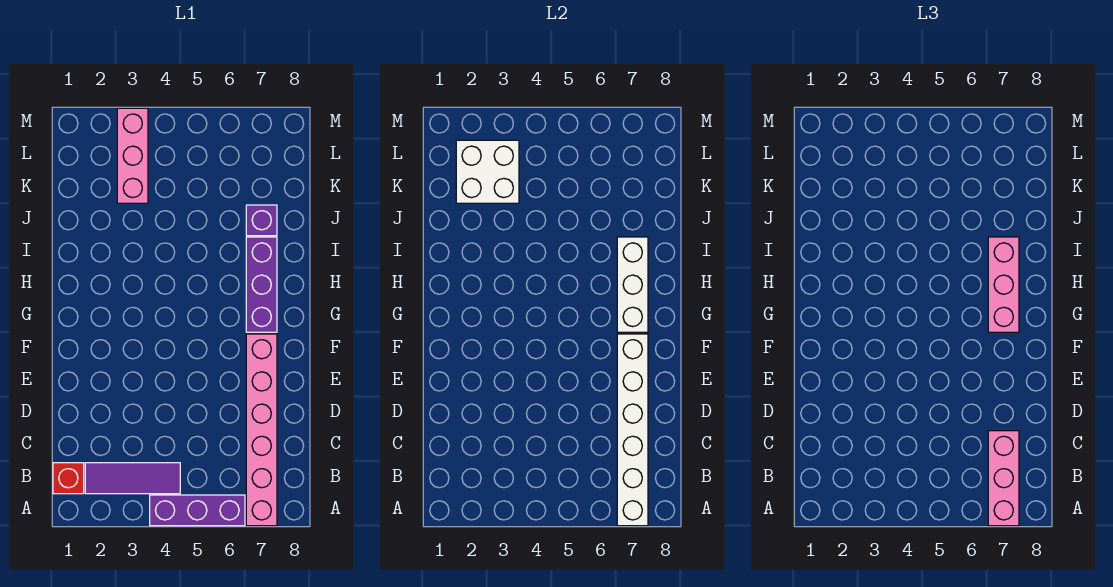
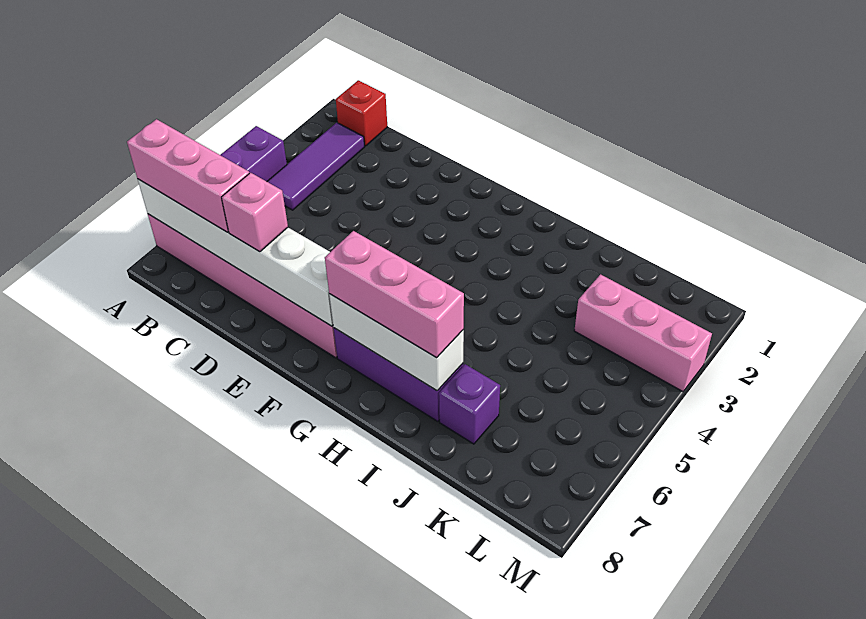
none -> pink 1x1 brick [222,173,288,252]
white 2x2 brick [456,140,519,203] -> none

